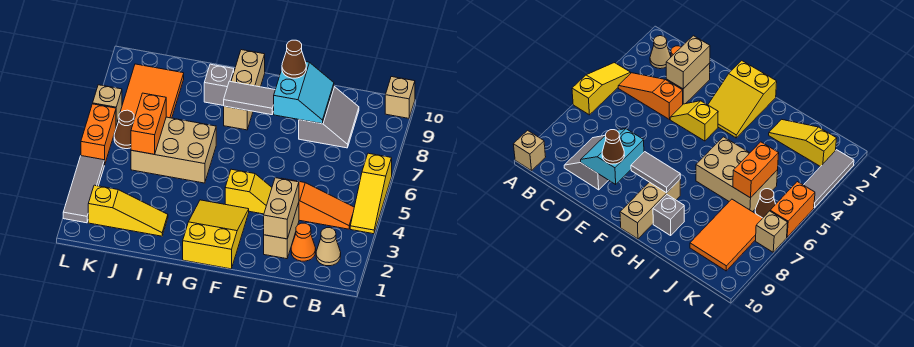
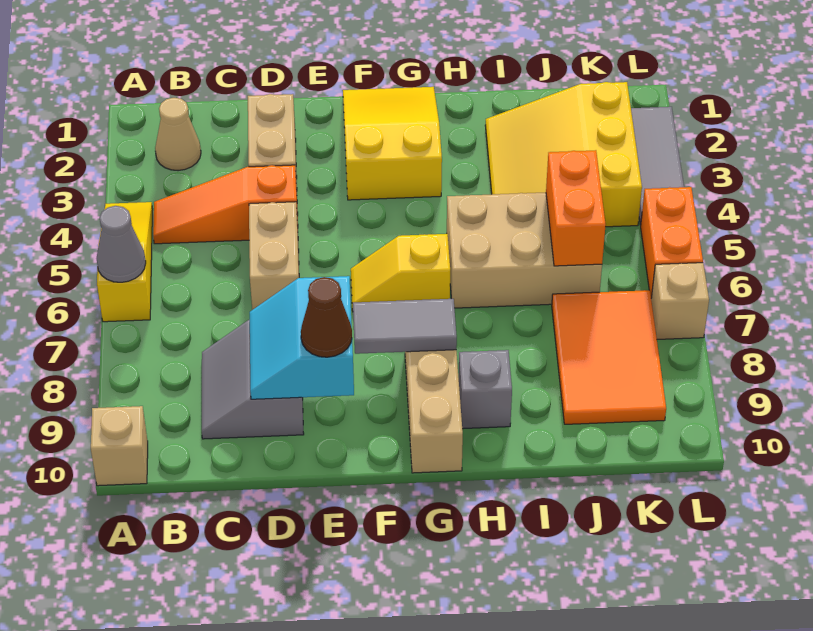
none -> grey 1x1 cone [97,206,146,282]
orange 1x1 cone [291,223,316,261] -> none
tan 1x2 brick [264,178,299,239] -> tan 1x2 brick moved to [249,202,299,310]
yellow 1x2 slope [225,169,272,214] -> yellow 1x2 slope moved to [351,234,450,311]
yellow 2x3 slope [183,200,249,269] -> yellow 2x3 slope turned to [343,87,442,200]
yellow 1x3 slope [88,185,168,236] -> yellow 3x3 slope [485,82,642,227]
brown 1x1 cone [114,110,134,149] -> none

